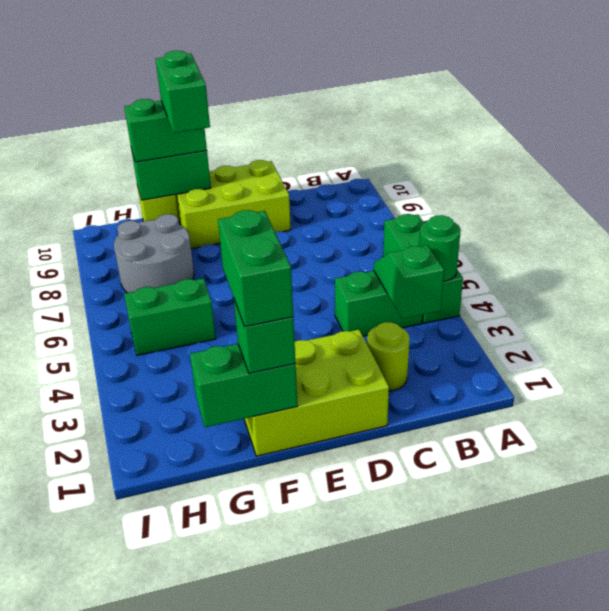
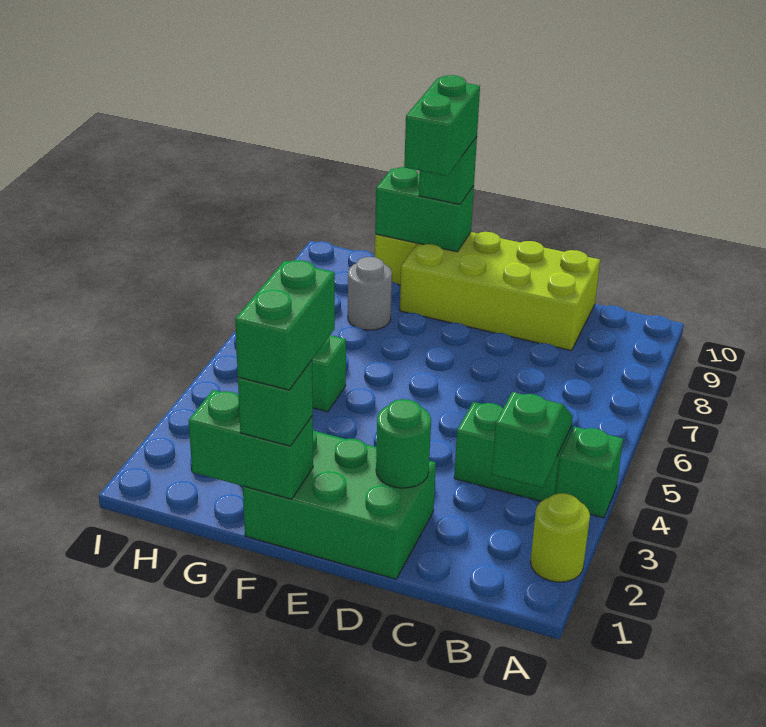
green 1x3 brick [383,214,463,323] -> green 1x1 brick [556,426,623,518]
green 1x1 round brick [419,215,461,281] -> green 1x1 round brick moved to [376,399,431,488]
lime 1x1 round brick [367,322,410,391] -> lime 1x1 round brick moved to [530,493,590,582]
lime 2x3 brick [244,330,389,456] -> green 2x3 brick [243,429,436,579]
lime 2x3 brick [176,160,291,249] -> lime 2x4 brick [400,232,600,351]
green 1x2 brick [124,99,207,162] -> green 1x1 brick [419,137,477,204]
grey 2x2 round brick [114,214,194,293] -> grey 1x1 round brick [348,257,392,330]

